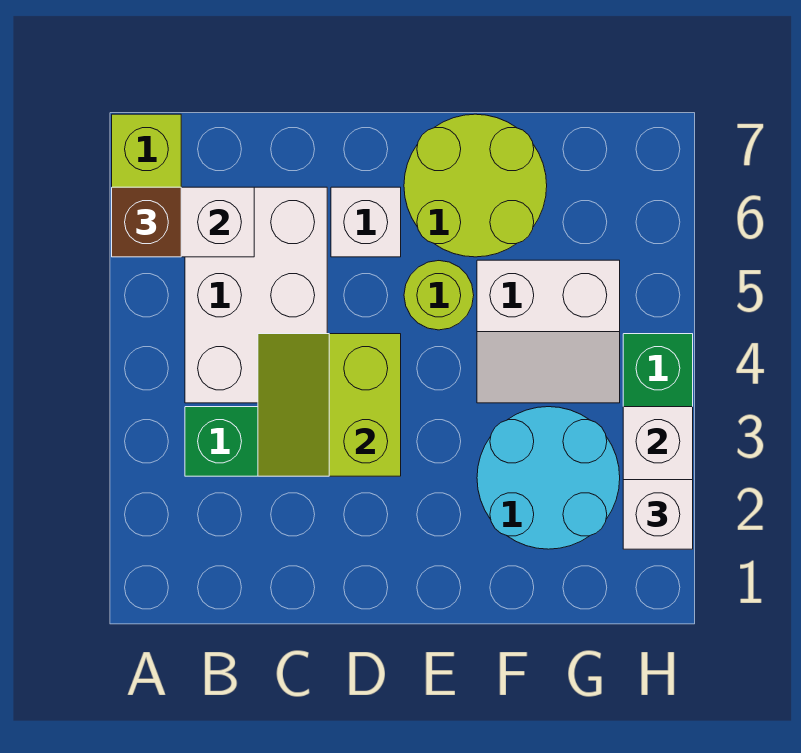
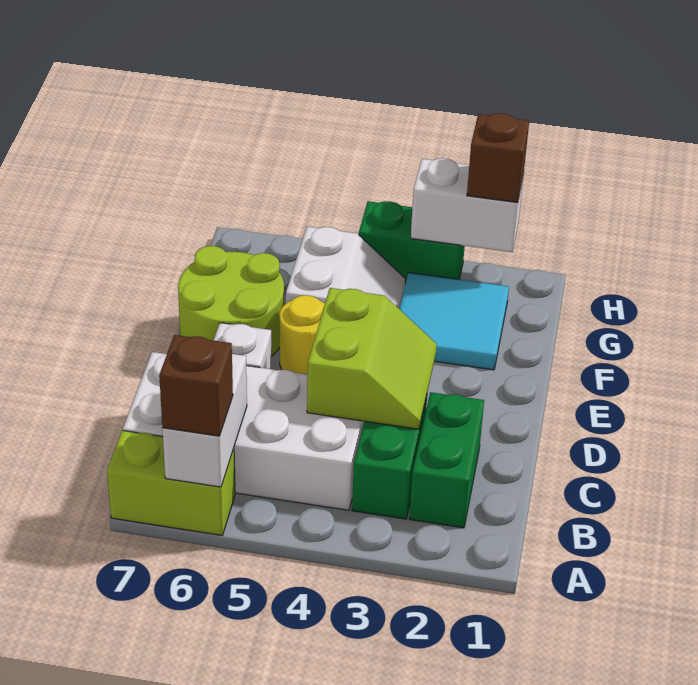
none -> green 1x2 brick [409,392,484,528]
white 2x3 brick [185,187,327,403] -> white 2x4 brick [123,352,364,510]
lime 2x2 slope [258,334,401,476] -> lime 2x2 slope turned to [307,288,437,429]
lime 1x1 round brick [404,261,474,330] -> yellow 1x1 round brick [280,295,325,374]
cyan 2x2 round brick [477,407,620,549] -> cyan 2x2 tile [399,273,509,370]
white 1x1 brick [623,480,693,549] -> brown 1x1 brick [467,113,529,203]

